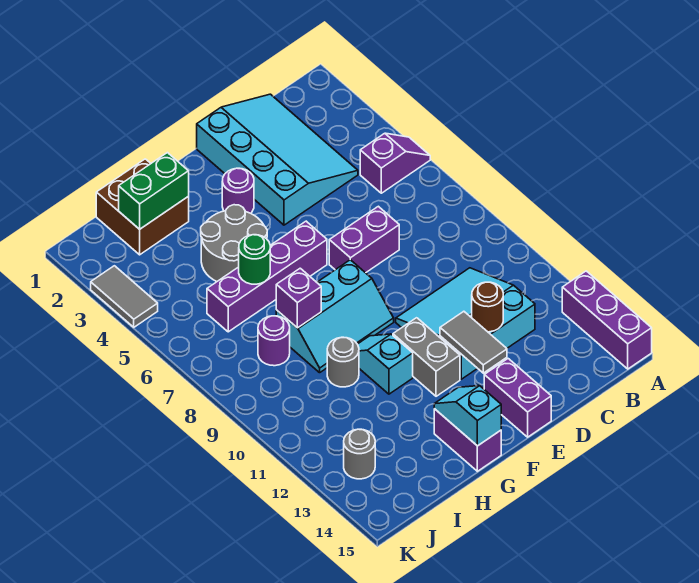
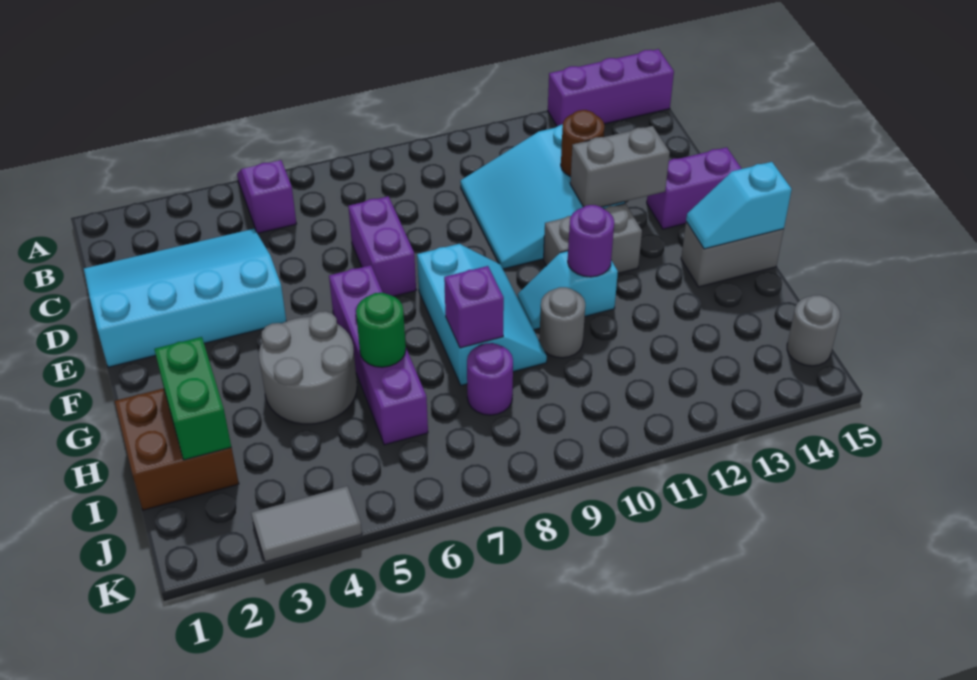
grey 1x2 tile [440,311,507,373] -> grey 1x2 brick [570,126,670,207]
purple 1x1 round brick [222,168,254,213] -> purple 1x1 round brick moved to [568,205,614,277]
purple 1x2 brick [434,409,501,471] -> grey 1x2 brick [681,222,784,287]
grey 1x1 round brick [344,429,375,479] -> grey 1x1 round brick moved to [787,295,840,366]

